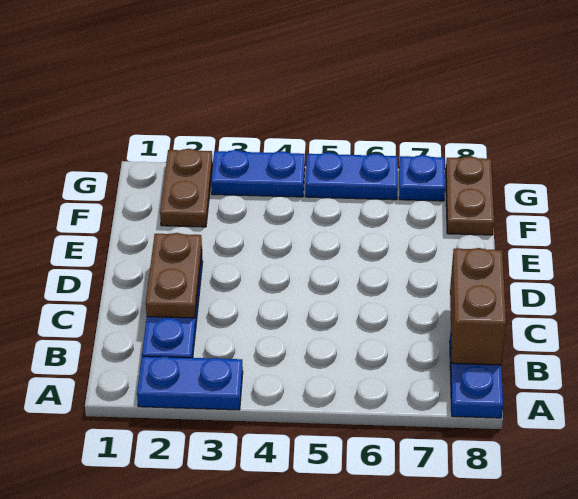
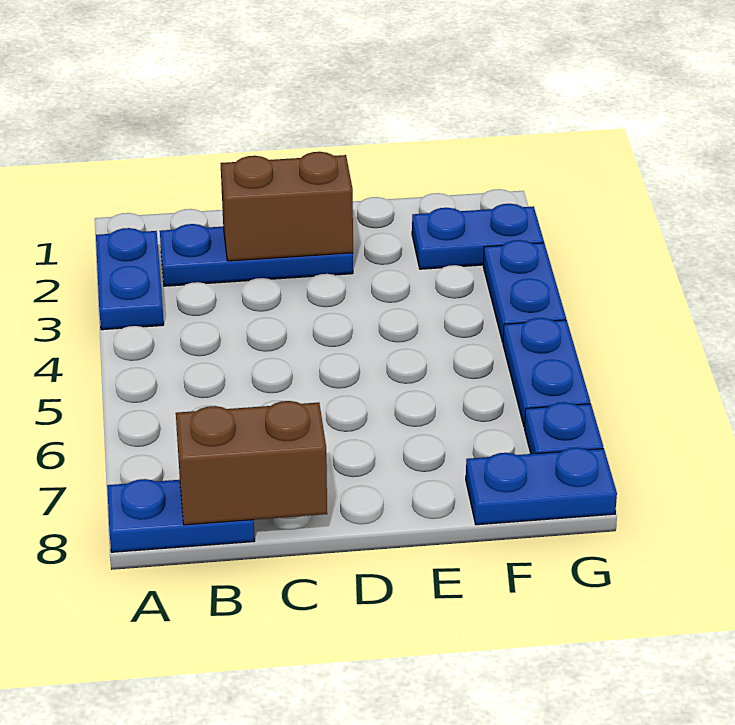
brown 1x2 plate [146,233,202,318] -> brown 1x2 brick [221,152,353,261]
brown 1x2 plate [160,149,213,227] -> blue 1x2 plate [412,204,544,269]
brown 1x2 plate [446,156,494,235] -> blue 1x2 plate [466,447,617,525]

